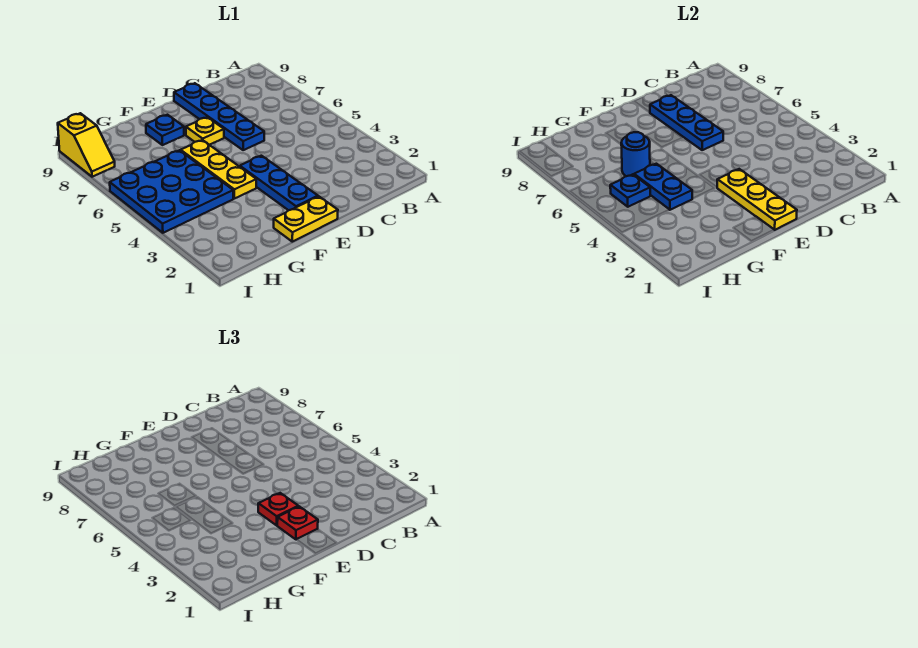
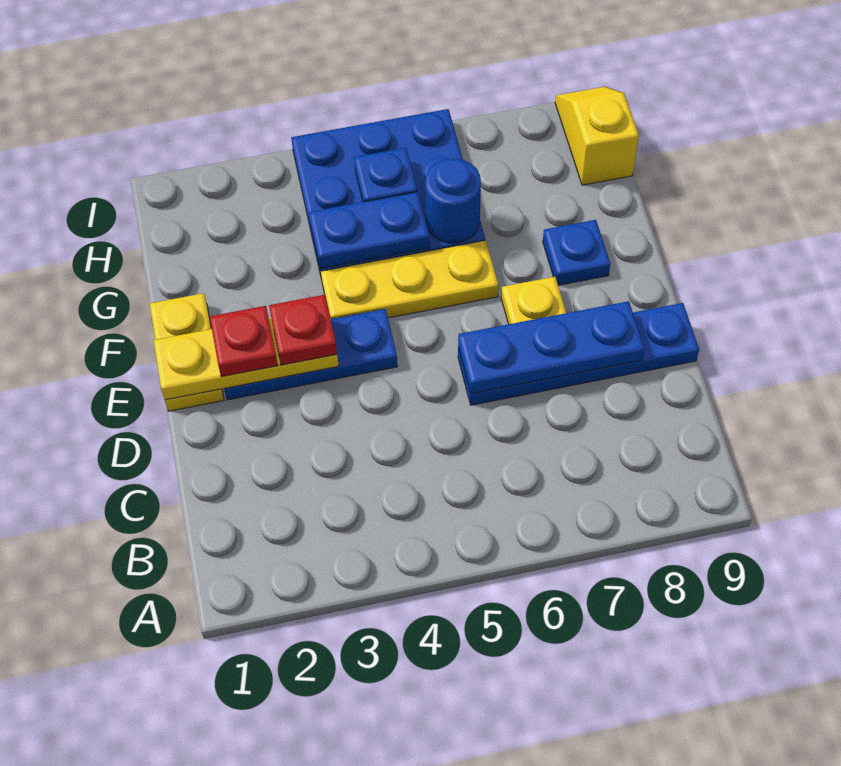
yellow 1x2 slope [58,113,115,177] -> yellow 1x2 slope turned to [555,87,639,185]

